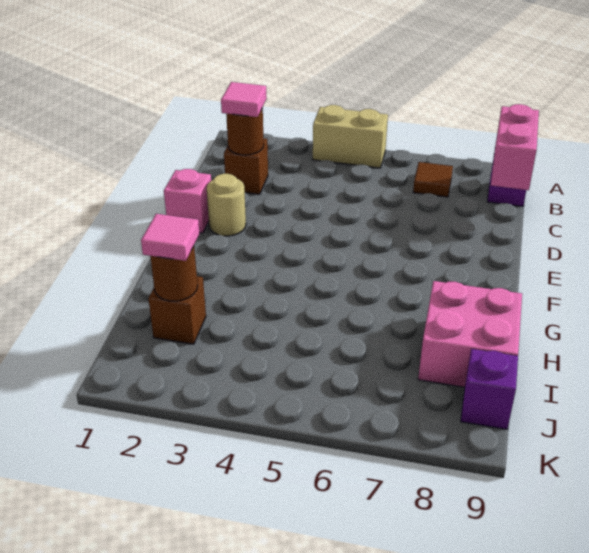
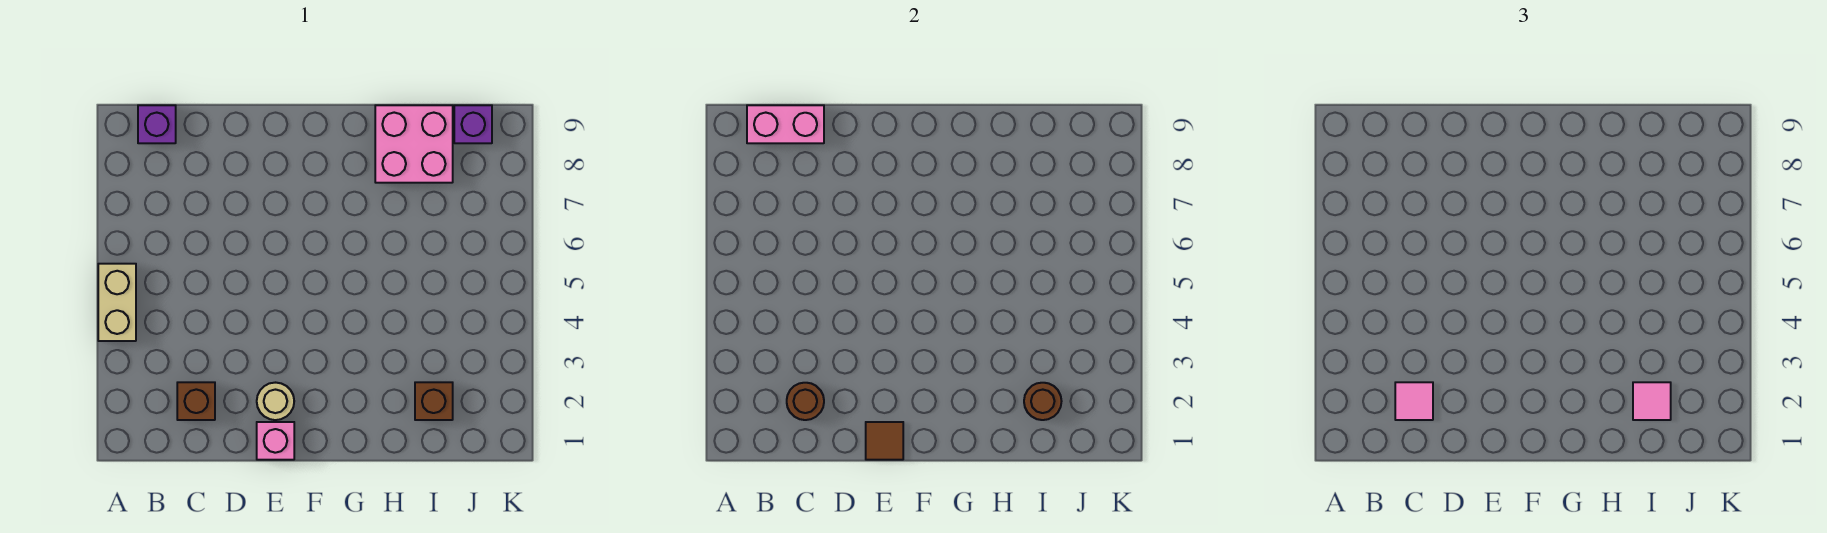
brown 1x1 tile [413,162,453,197] -> brown 1x1 tile moved to [866,422,903,460]

